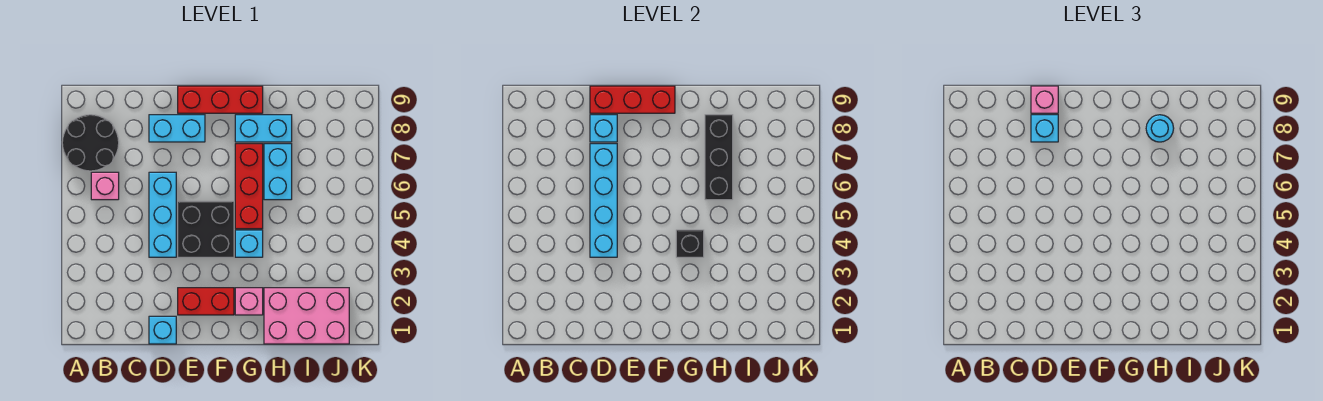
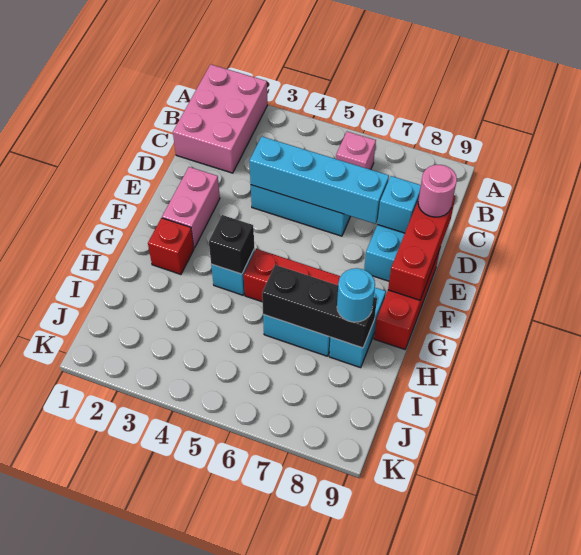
black 2x2 round brick [62,115,119,171] -> none
cyan 1x1 brick [149,316,176,344] -> none
cyan 1x1 brick [1031,115,1058,142] -> none
pink 1x1 brick [1031,86,1058,113] -> pink 1x1 round brick [418,165,457,217]
red 1x2 brick [178,288,234,315] -> pink 1x2 brick [162,167,220,248]
black 2x2 brick [178,201,234,257] -> none
pink 1x1 brick [235,288,263,315] -> red 1x1 brick [148,218,194,274]
pink 2x3 brick [264,288,349,344] -> pink 2x3 brick moved to [173,64,268,173]

